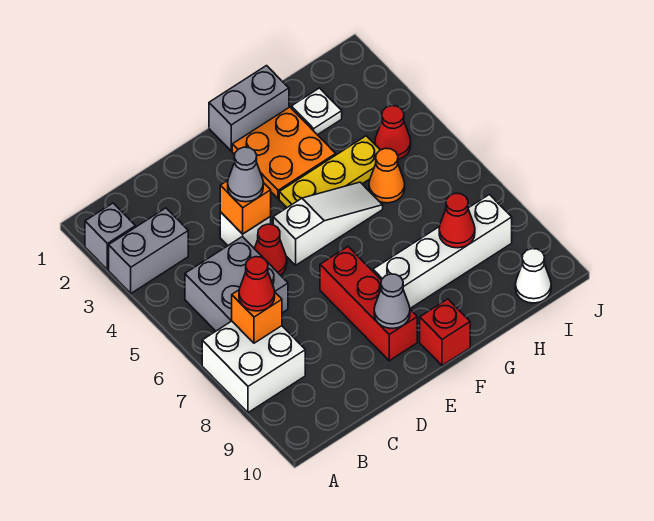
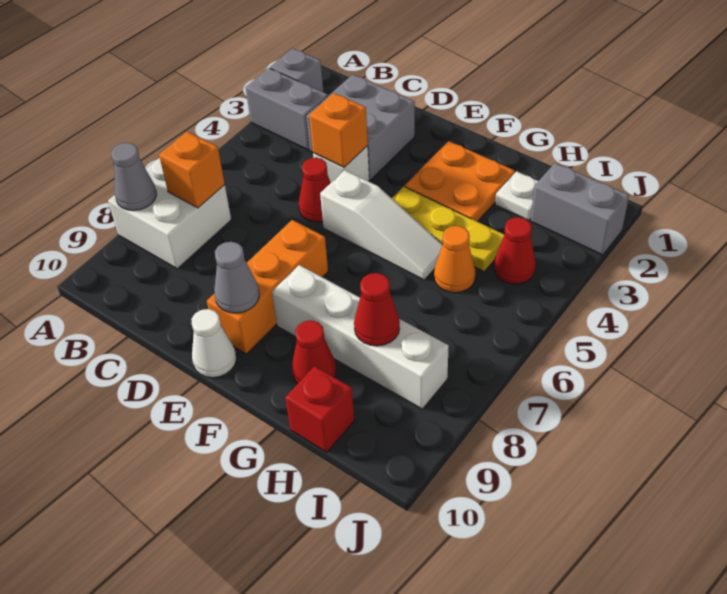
grey 2x2 brick [185,237,288,331] -> grey 2x2 brick moved to [306,74,415,180]
red 1x1 cone [239,257,275,311] -> red 1x1 cone moved to [292,320,336,384]
grey 1x1 cone [228,147,263,202] -> grey 1x1 cone moved to [111,143,157,211]
red 1x3 brick [320,247,417,361] -> orange 1x3 brick [207,220,328,354]
grey 1x2 brick [209,66,289,151] -> grey 1x2 brick moved to [531,163,629,255]
red 1x1 brick [420,299,470,366] -> red 1x1 brick moved to [285,366,354,452]
white 1x1 cone [515,249,551,303] -> white 1x1 cone moved to [191,309,236,378]

